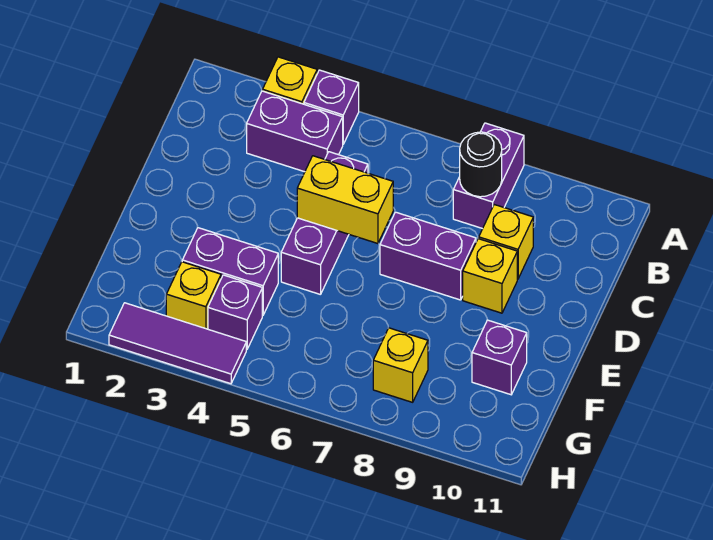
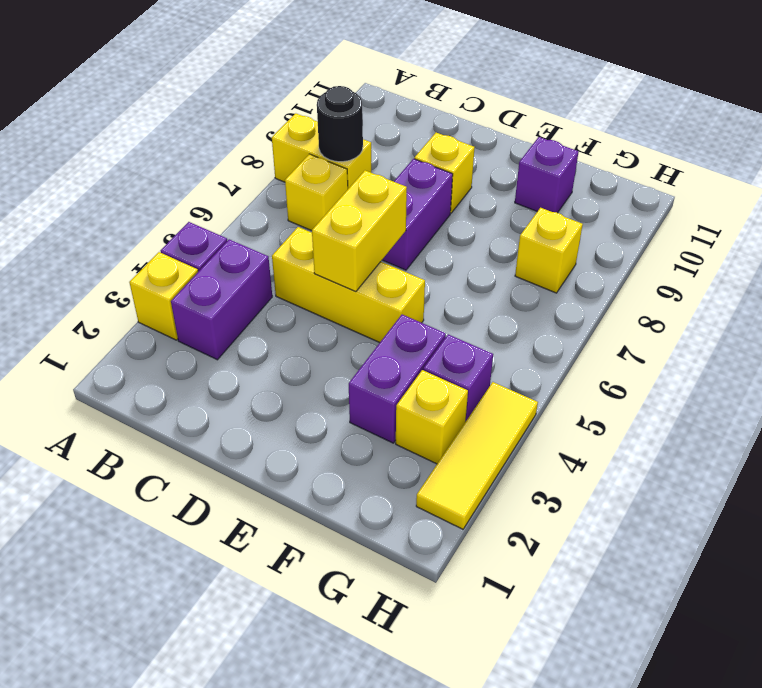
purple 1x2 brick [453,123,524,229] -> yellow 1x2 brick [272,113,371,189]
purple 1x3 brick [281,152,368,295] -> yellow 1x3 brick [272,227,425,343]
yellow 1x1 brick [479,205,533,279] -> yellow 1x1 brick moved to [285,154,348,230]
purple 1x3 tile [109,303,246,384] -> yellow 1x3 tile [416,382,538,529]

